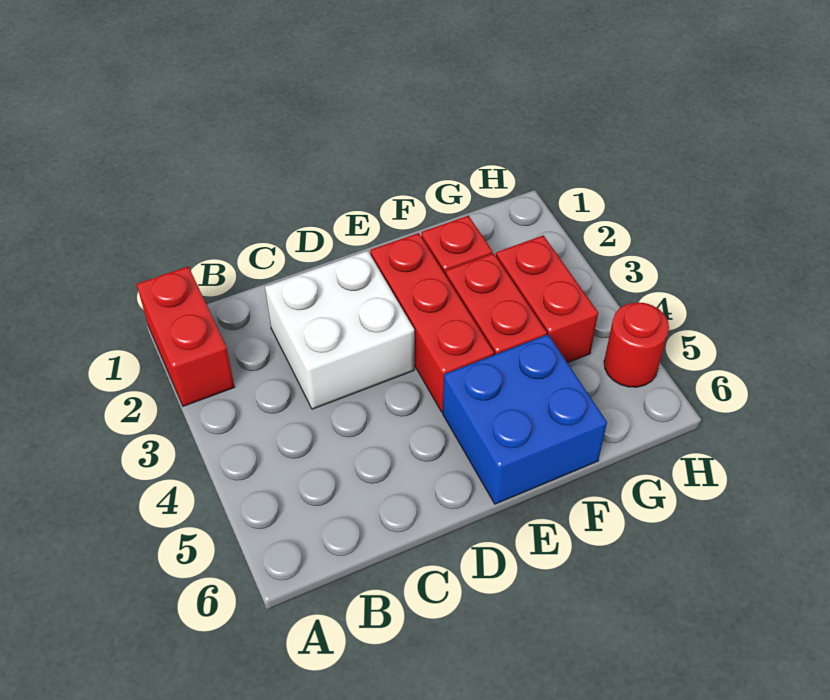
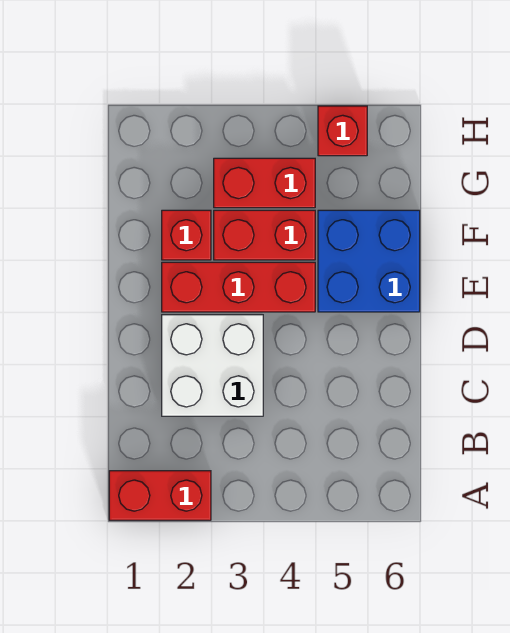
red 1x1 round brick [604,303,669,387] -> red 1x1 brick [318,106,367,156]

